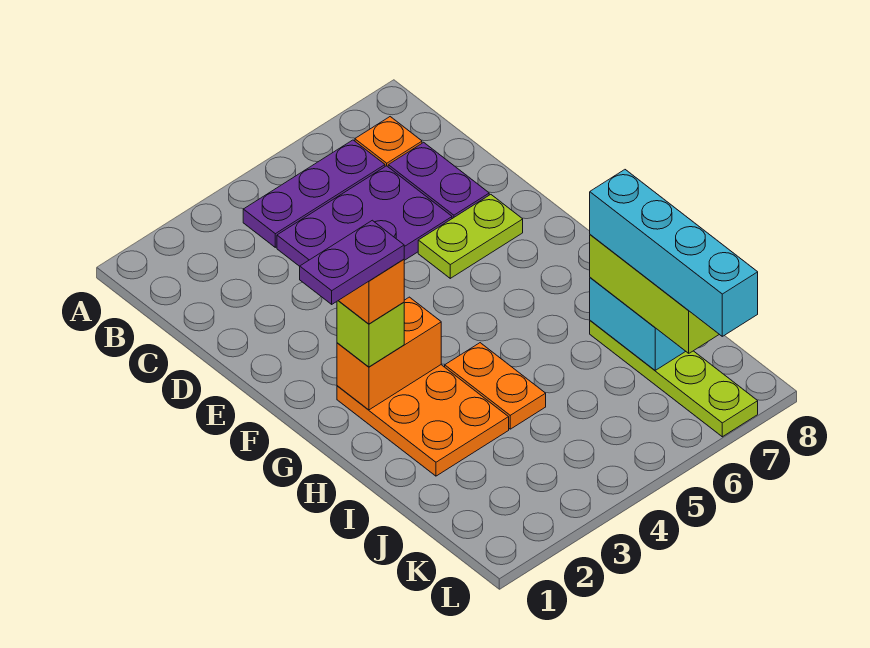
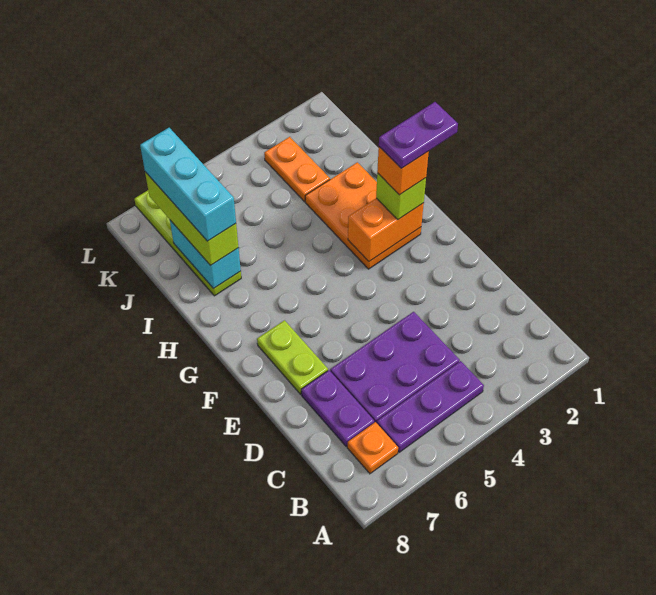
lime 1x2 plate [418,195,523,278] -> lime 1x2 plate turned to [257,320,328,394]
orange 1x2 plate [445,343,546,429] -> orange 1x2 plate moved to [264,137,330,202]
cyan 1x4 brick [590,170,758,336] -> cyan 1x3 brick [140,128,236,241]

